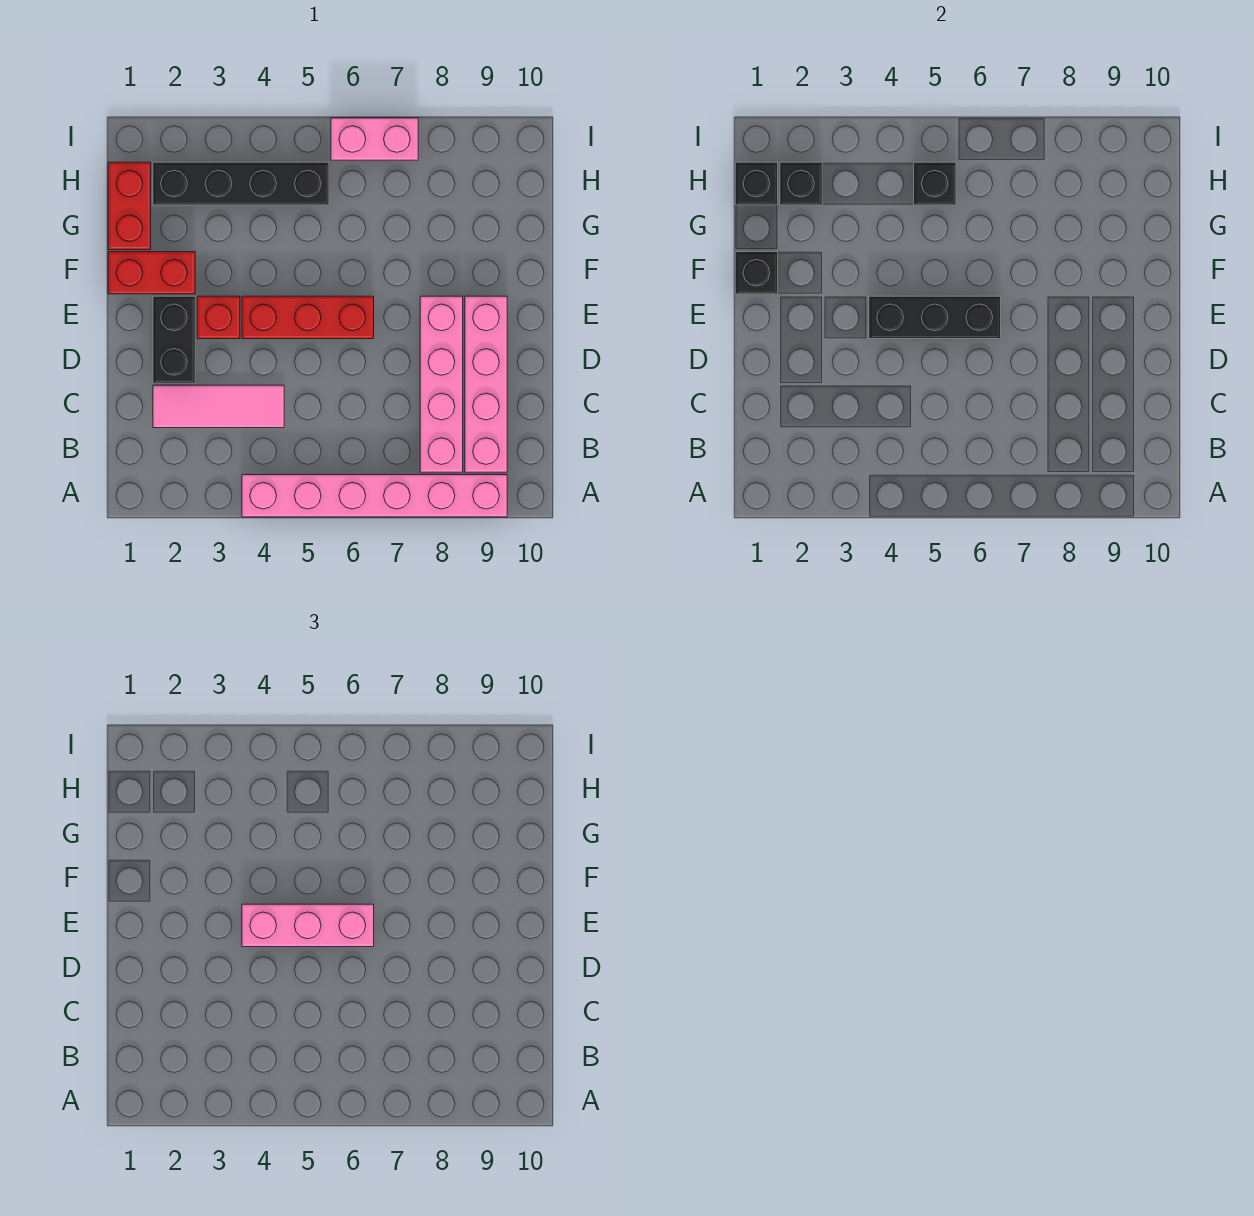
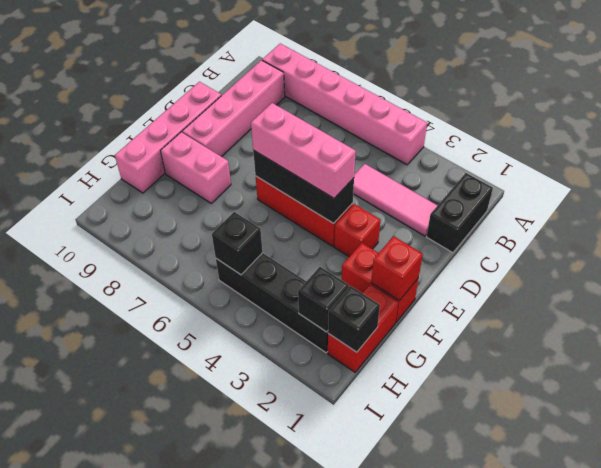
pink 1x4 brick [420,296,463,472] -> pink 1x4 brick moved to [115,82,221,193]
black 1x2 brick [153,296,195,383] -> black 1x2 brick moved to [427,173,493,253]
black 1x1 brick [735,252,778,294] -> red 1x1 brick [371,236,423,301]
pink 1x2 brick [331,118,418,160] -> pink 1x2 brick moved to [161,132,231,203]

